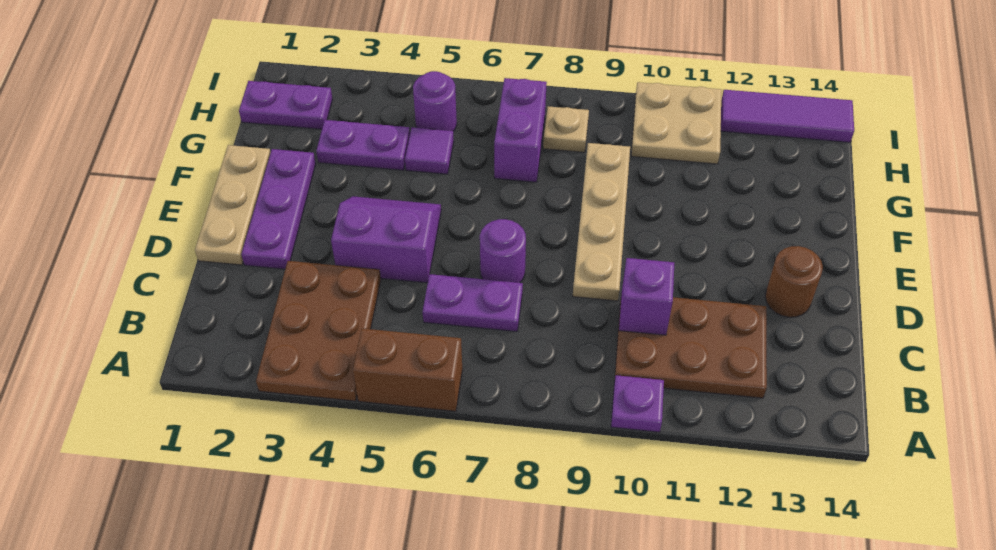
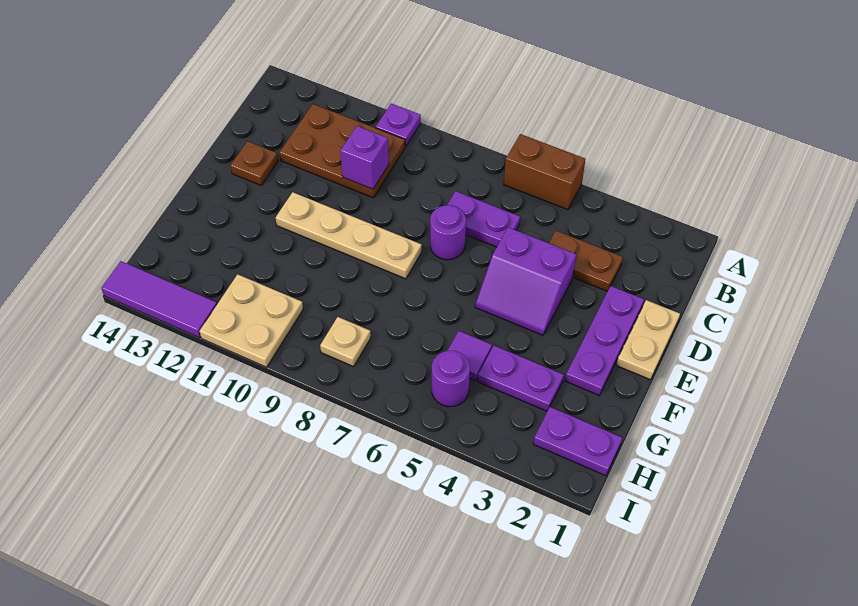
brown 2x3 plate [256,261,381,401] -> brown 1x2 plate [549,231,623,291]
tan 1x3 plate [195,145,271,265] -> tan 1x2 plate [616,300,680,380]
tan 1x4 plate [573,143,630,301] -> tan 1x4 plate turned to [276,192,422,279]
brown 1x1 round brick [765,246,823,317] -> brown 1x1 plate [230,141,278,185]
purple 1x2 brick [494,78,547,182] -> none

